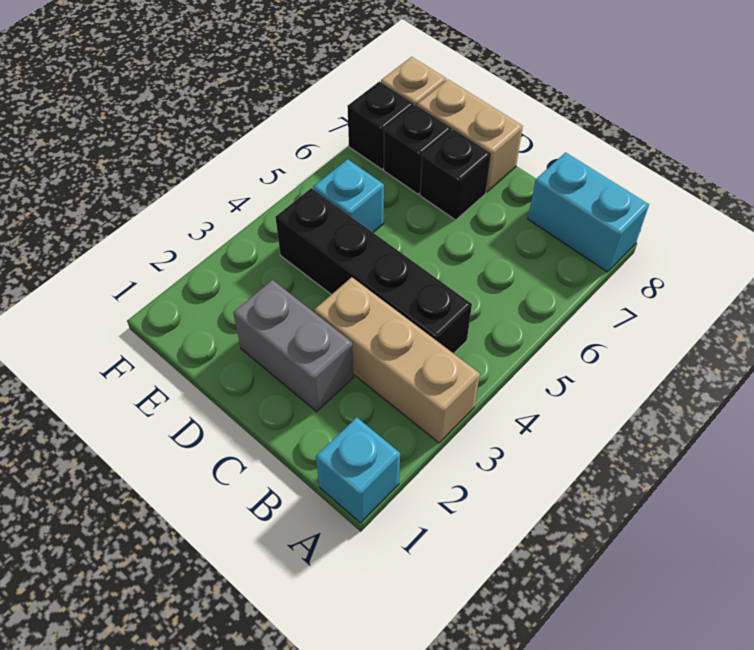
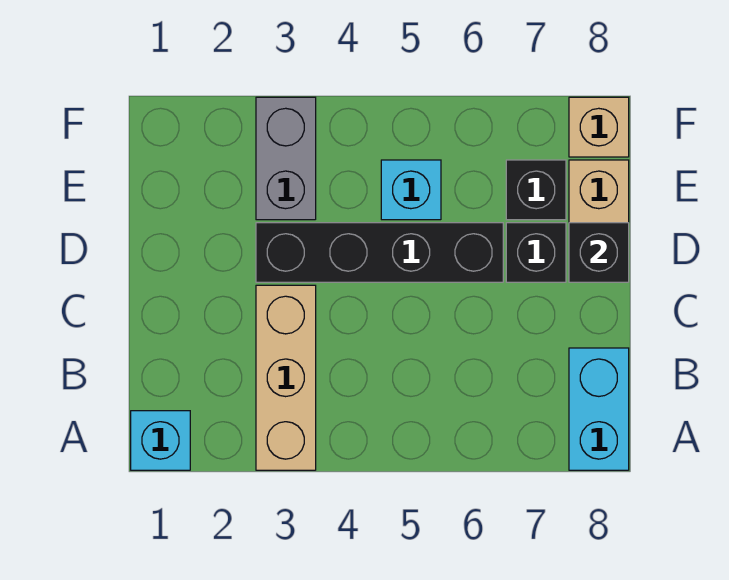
black 1x4 brick [275,188,472,354] -> black 1x4 brick turned to [256,223,503,282]
grey 1x2 brick [233,280,353,412] -> grey 1x2 brick moved to [256,97,316,220]
black 1x1 brick [347,81,414,169] -> black 1x1 brick moved to [569,223,629,282]

